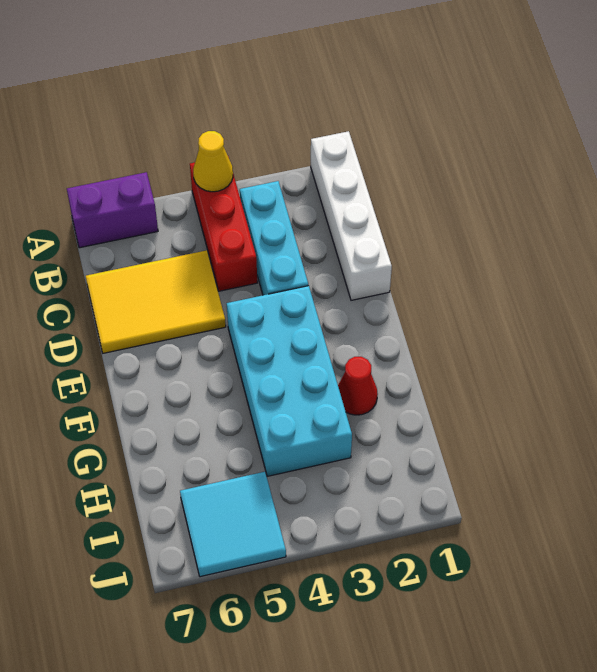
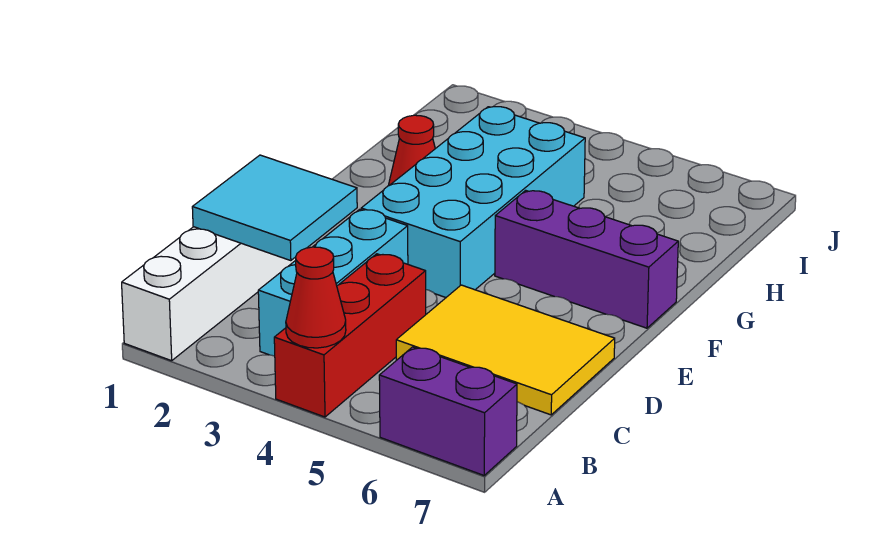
yellow 1x1 cone [193,131,233,192] -> red 1x1 cone [286,247,346,348]
none -> purple 1x3 brick [495,190,678,328]
cyan 2x2 tile [180,472,286,577] -> cyan 2x2 tile moved to [192,155,357,261]

